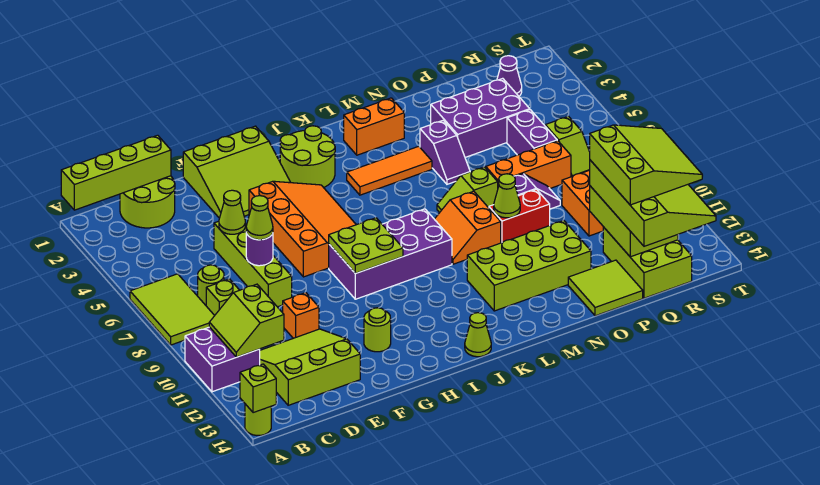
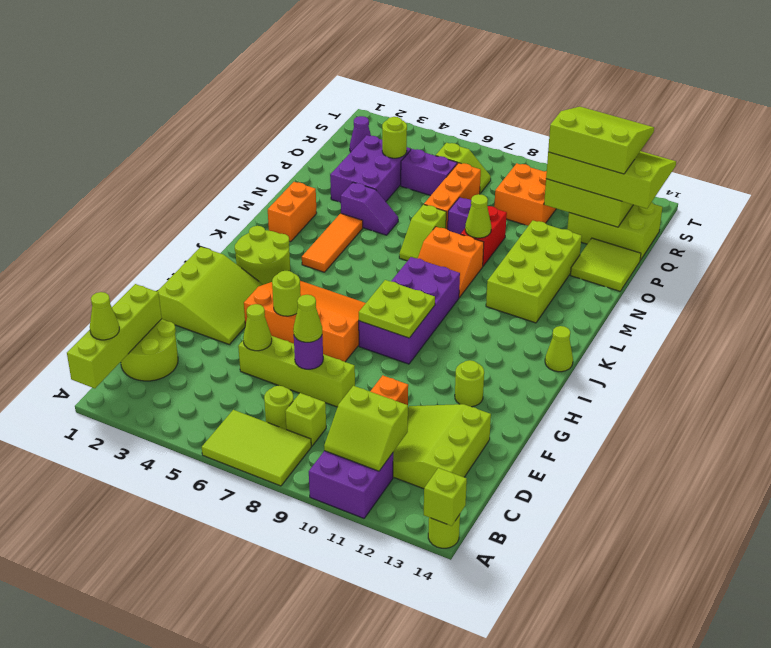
none -> lime 1x1 cone [90,292,119,340]
none -> lime 1x1 round brick [272,271,301,316]
none -> lime 1x1 round brick [382,117,407,158]

